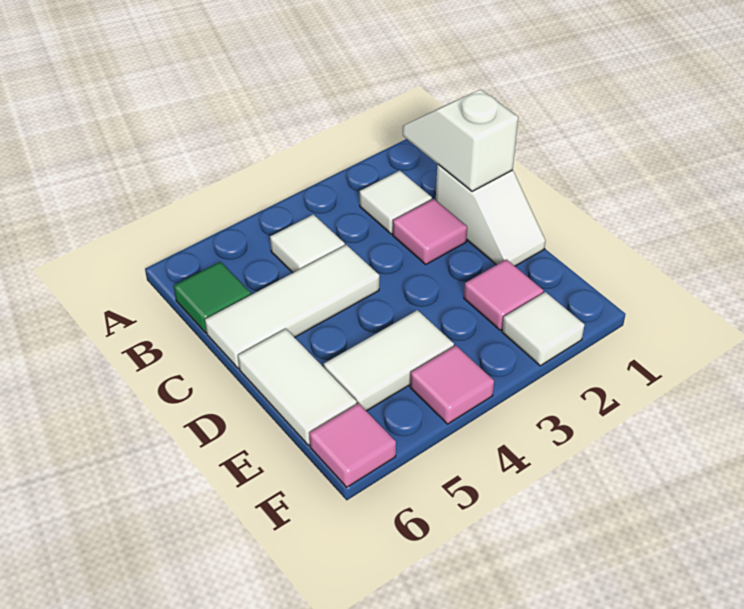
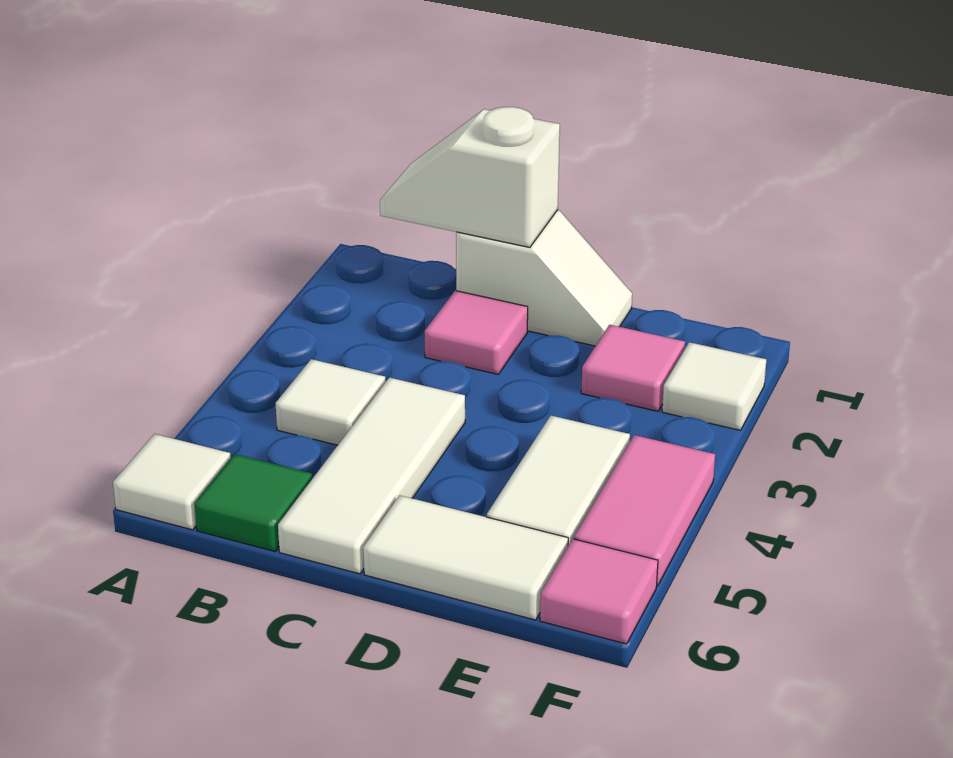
white 1x1 tile [360,170,432,234] -> white 1x1 tile moved to [113,434,231,530]
pink 1x1 tile [410,345,494,424] -> pink 1x2 tile [574,435,715,586]

